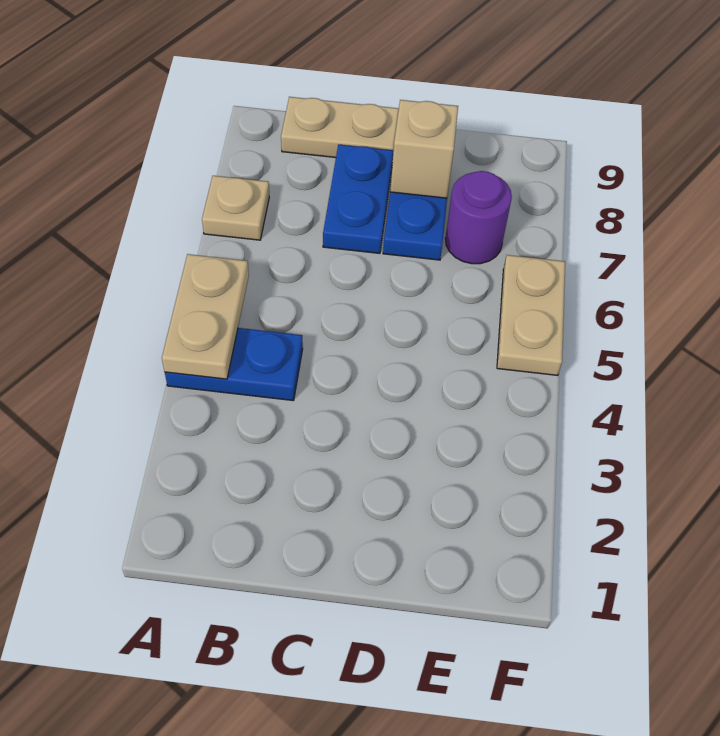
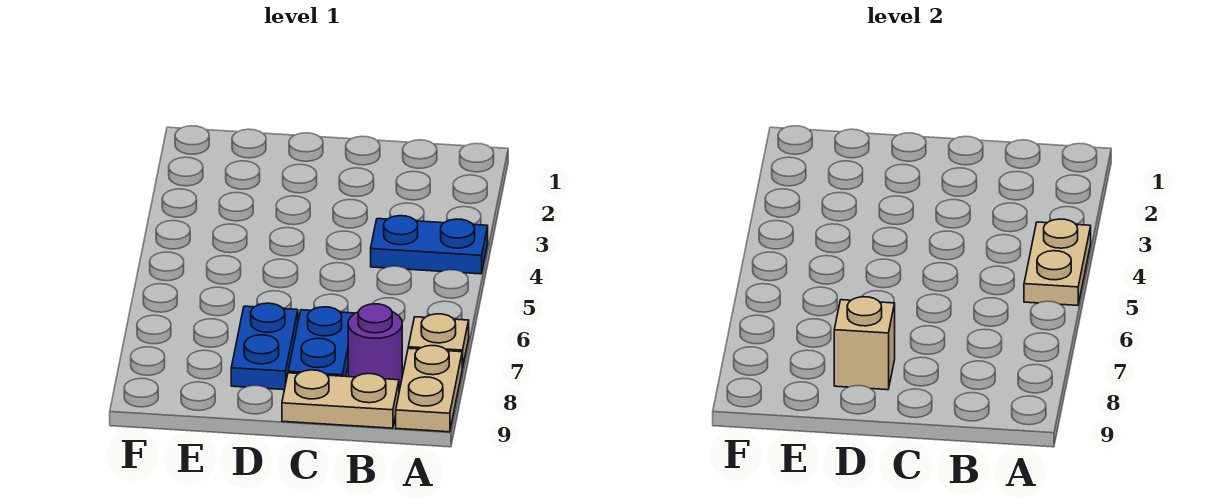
purple 1x1 round brick [445,171,512,264] -> purple 1x1 round brick moved to [348,304,402,387]
tan 1x2 plate [497,255,565,375] -> tan 1x2 plate moved to [396,346,462,432]

